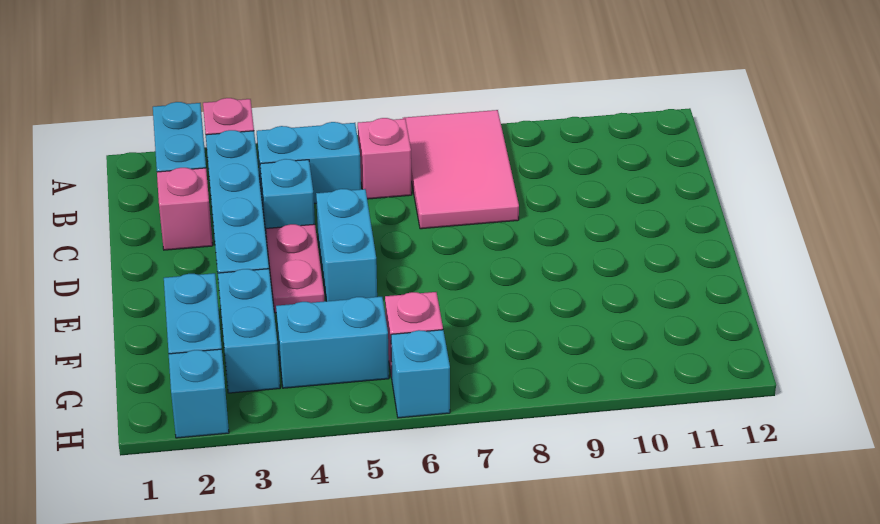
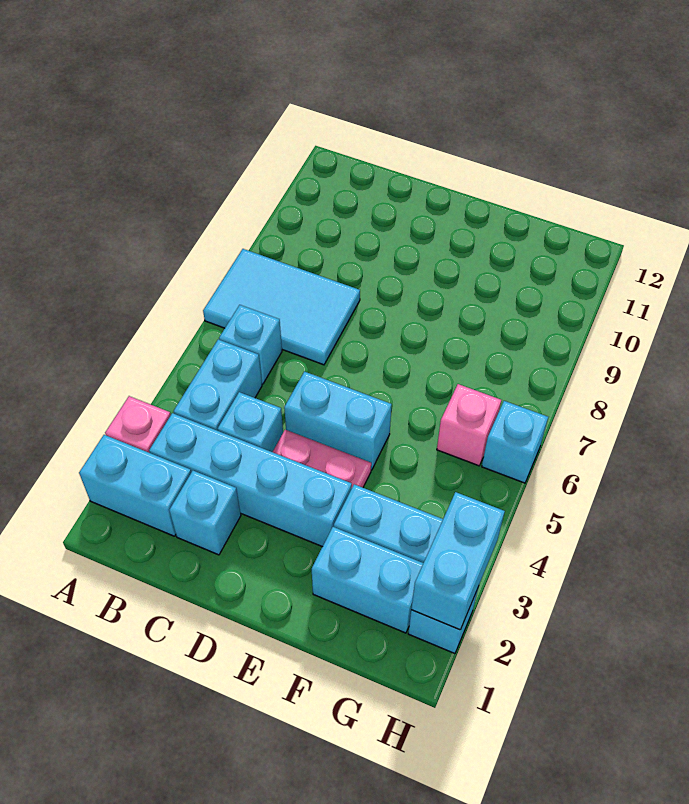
pink 2x3 tile [403,110,519,229] -> cyan 2x3 tile [203,249,360,365]
pink 1x1 brick [358,118,412,199] -> cyan 1x1 brick [219,305,282,384]
pink 1x1 brick [157,168,213,250] -> cyan 1x1 brick [169,471,241,555]
cyan 1x2 brick [276,297,389,388] -> cyan 1x2 brick moved to [411,492,505,630]

